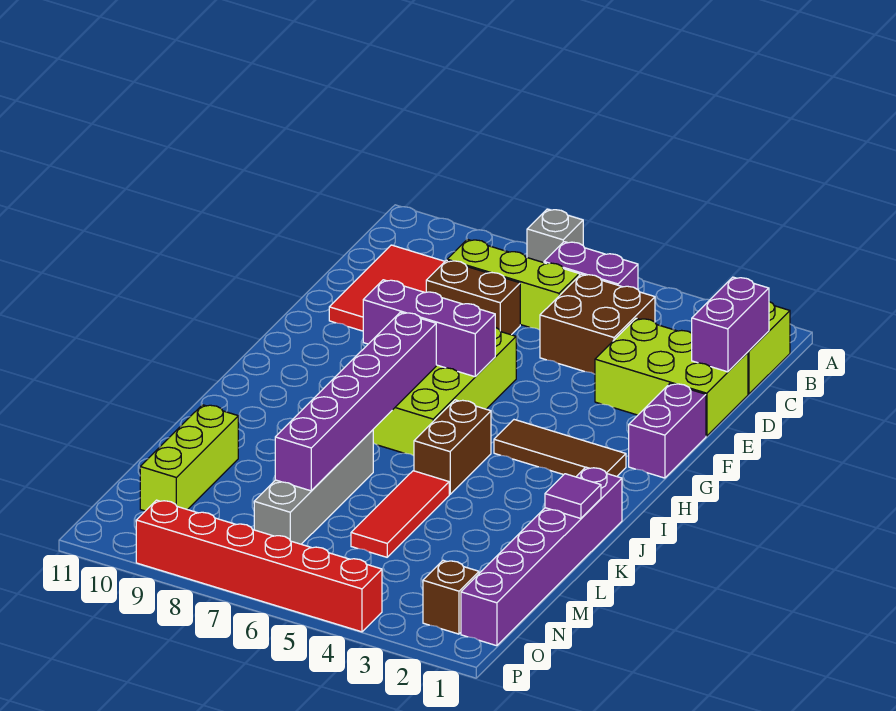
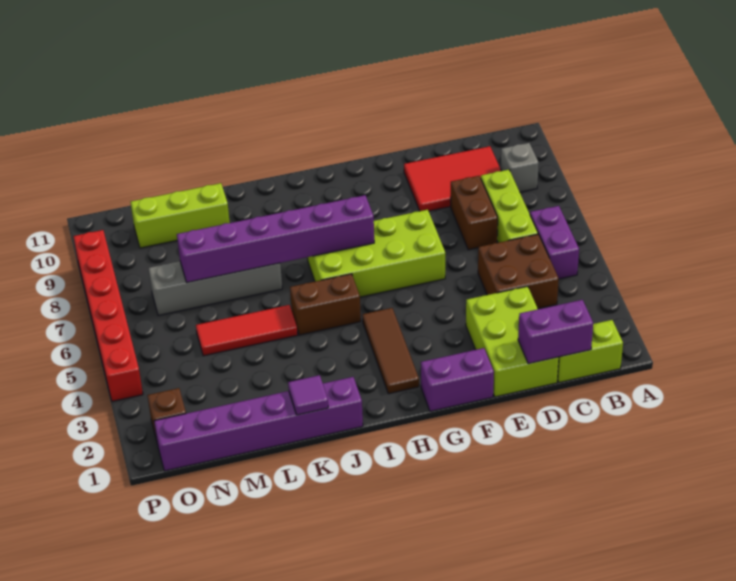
grey 1x1 brick [527,209,583,263] -> grey 1x1 brick moved to [501,143,539,192]
purple 1x3 brick [363,280,495,377] -> none

